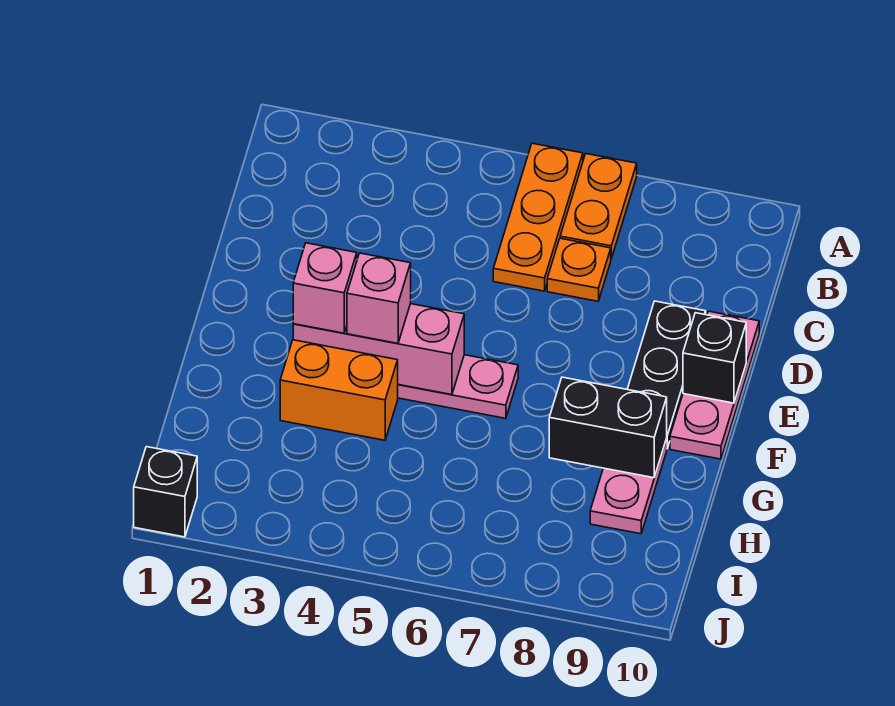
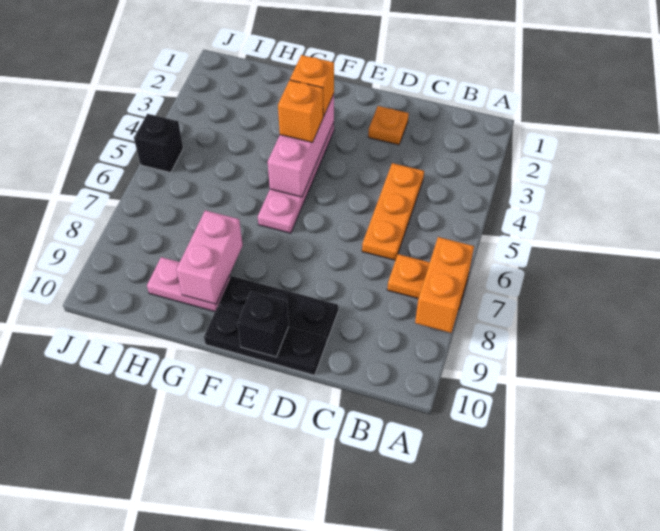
orange 1x3 plate [493,143,583,291] -> orange 1x3 plate turned to [362,163,424,260]
orange 1x1 plate [547,238,611,301] -> orange 1x1 plate moved to [368,106,409,145]
pink 1x3 plate [670,311,759,459] -> black 1x3 plate [204,307,326,375]
pink 1x1 brick [293,243,357,333] -> orange 1x1 brick [290,55,334,116]
pink 1x1 brick [347,253,411,343] -> orange 1x1 brick [278,80,324,142]
orange 1x2 brick [280,340,398,440] -> orange 1x2 brick moved to [415,237,474,333]
black 1x2 brick [549,377,667,478] -> pink 1x2 brick [176,210,243,304]
black 1x1 brick [134,447,197,537] -> black 1x1 brick moved to [134,114,183,173]

